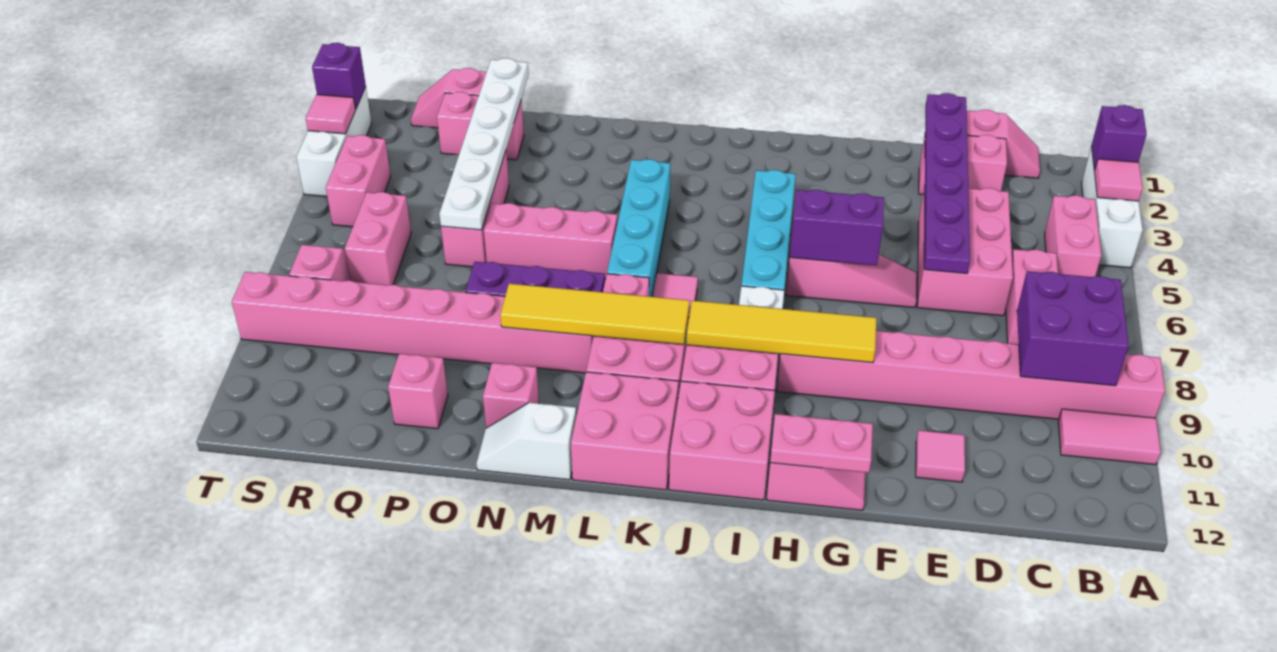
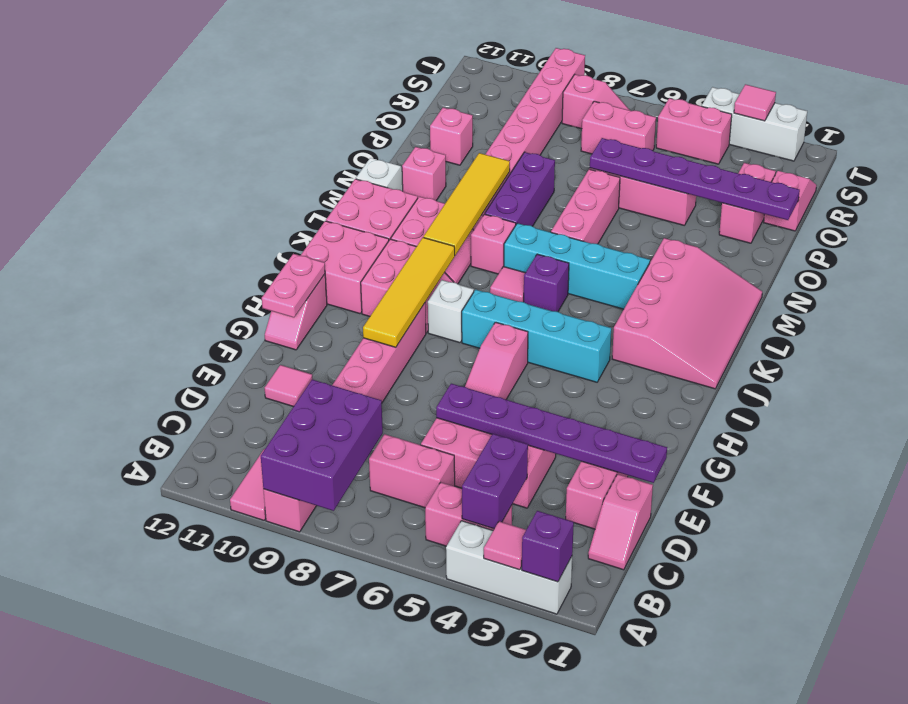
purple 2x2 brick [1017,271,1129,386] -> purple 2x3 brick [261,379,383,511]
purple 1x2 brick [790,190,884,265] -> purple 1x2 brick moved to [462,434,528,529]
none -> pink 3x4 slope [612,238,762,389]
white 1x6 plate [439,58,529,230] -> purple 1x6 plate [590,138,800,220]
purple 1x1 brick [312,43,366,109] -> purple 1x1 brick moved to [524,254,569,312]

